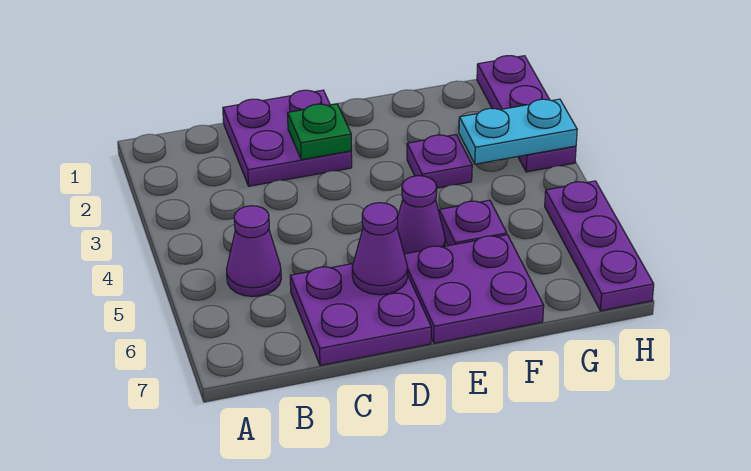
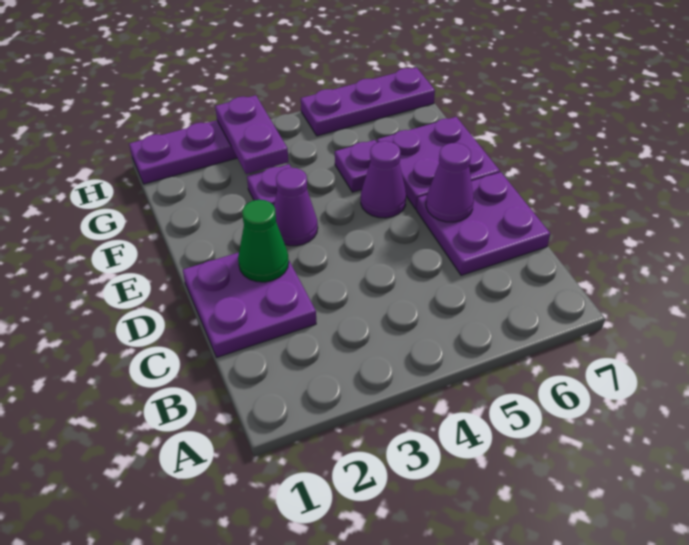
purple 1x1 cone [227,206,281,297] -> purple 1x1 cone moved to [274,168,318,246]
green 1x1 plate [288,104,351,160] -> green 1x1 cone [238,200,289,282]
cyan 1x2 plate [459,99,577,164] -> purple 1x2 plate [215,95,288,174]

